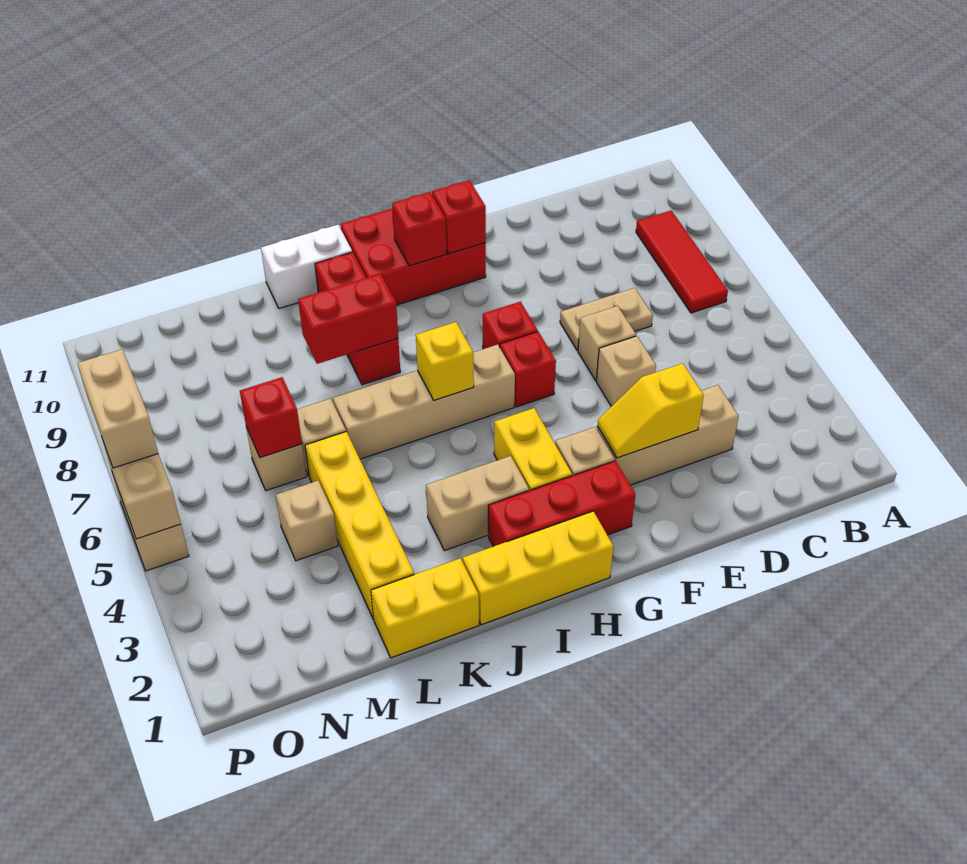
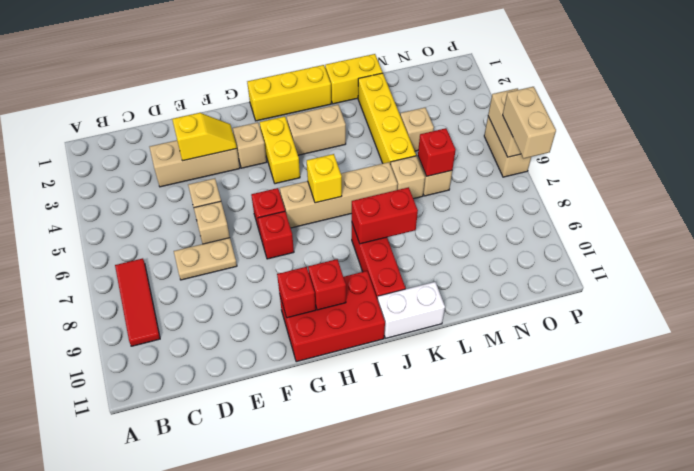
red 1x3 brick [488,461,635,547] -> none

